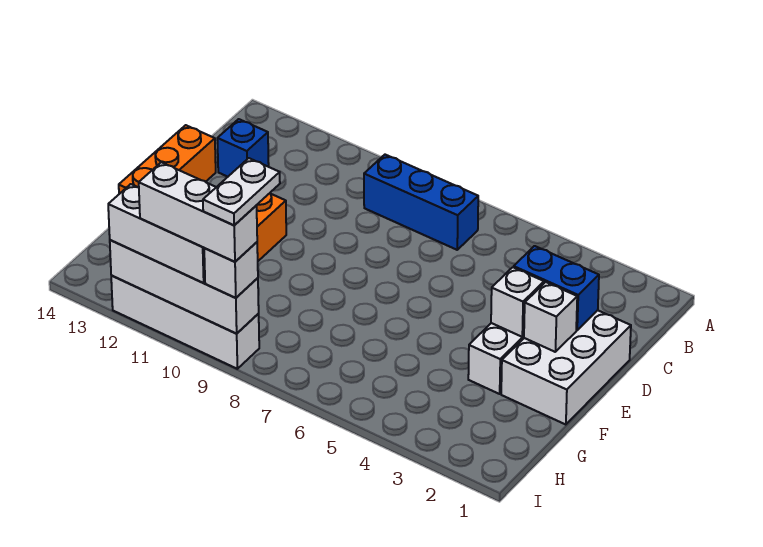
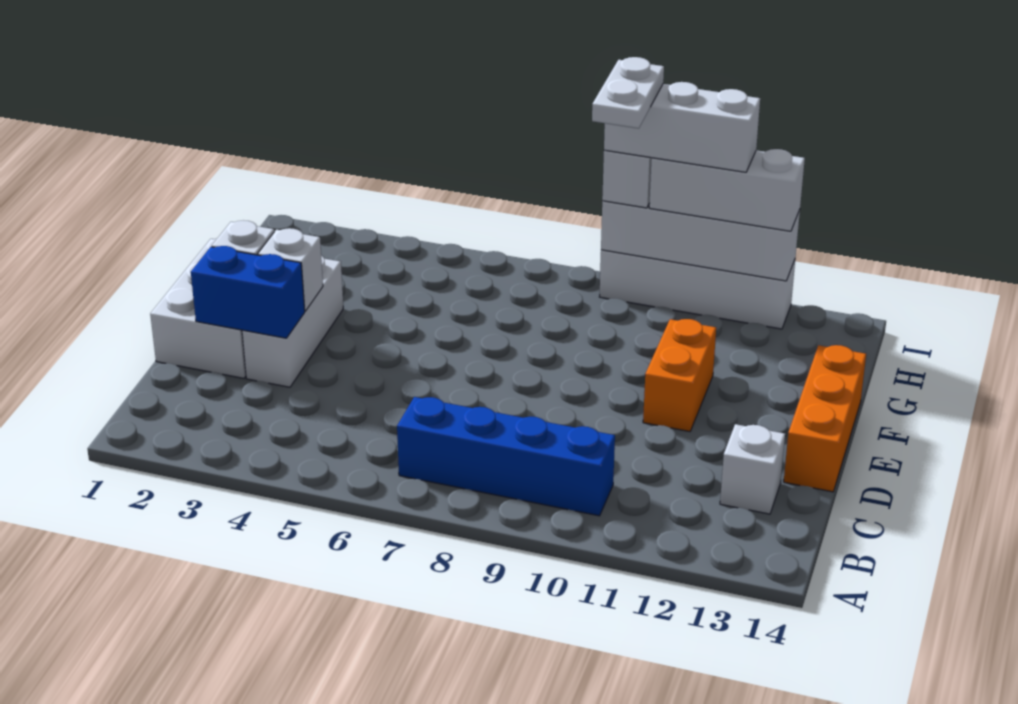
blue 1x3 brick [364,155,479,250] -> blue 1x4 brick [397,397,615,516]
blue 1x1 brick [217,119,269,177] -> white 1x1 brick [720,424,785,514]

